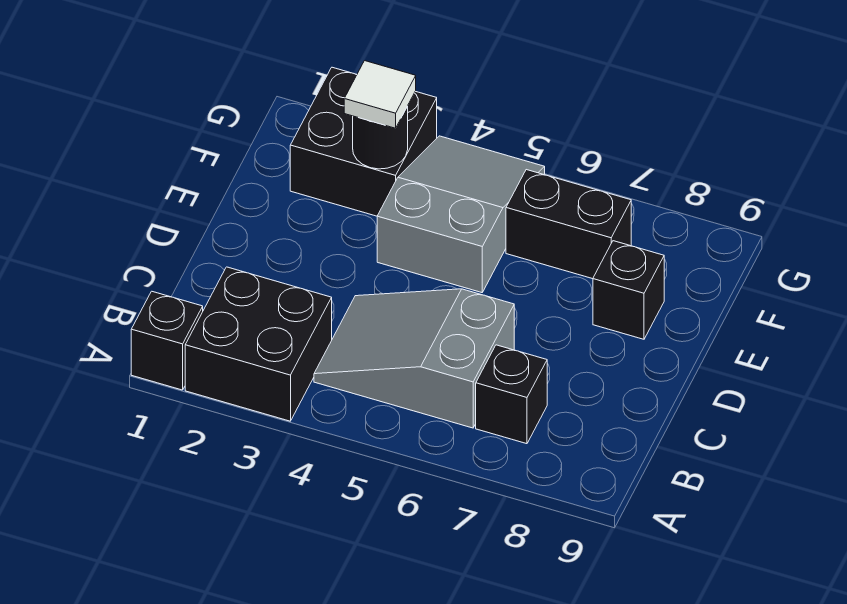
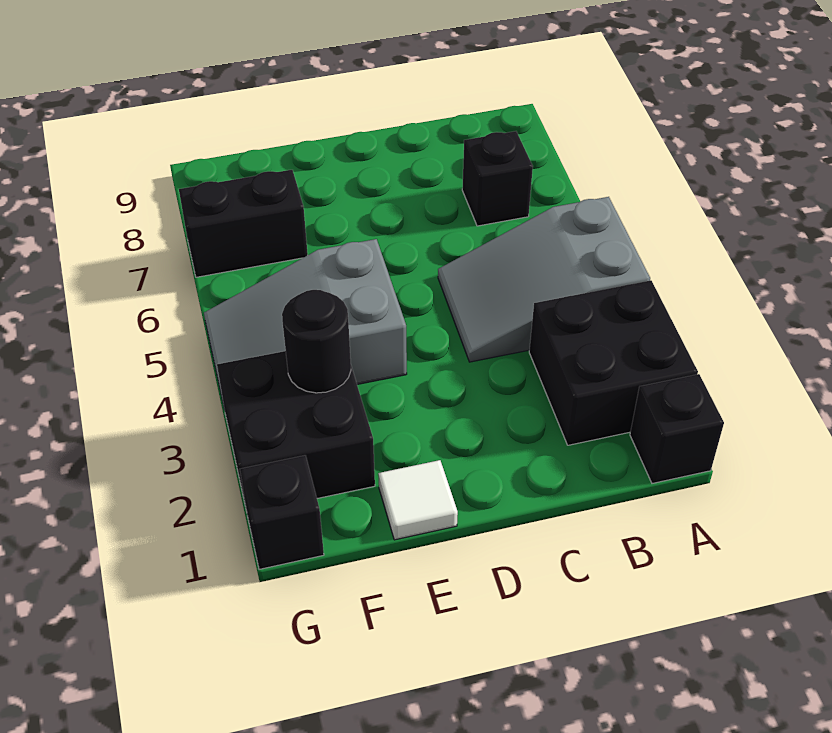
grey 2x3 slope [314,289,514,428] -> grey 2x3 slope turned to [438,197,650,362]
black 1x1 brick [593,241,664,339] -> black 1x1 brick moved to [240,455,324,569]
white 1x1 tile [344,61,416,128] -> white 1x1 tile moved to [378,460,458,540]
black 1x2 brick [506,170,631,279] -> black 1x2 brick turned to [179,170,308,277]

